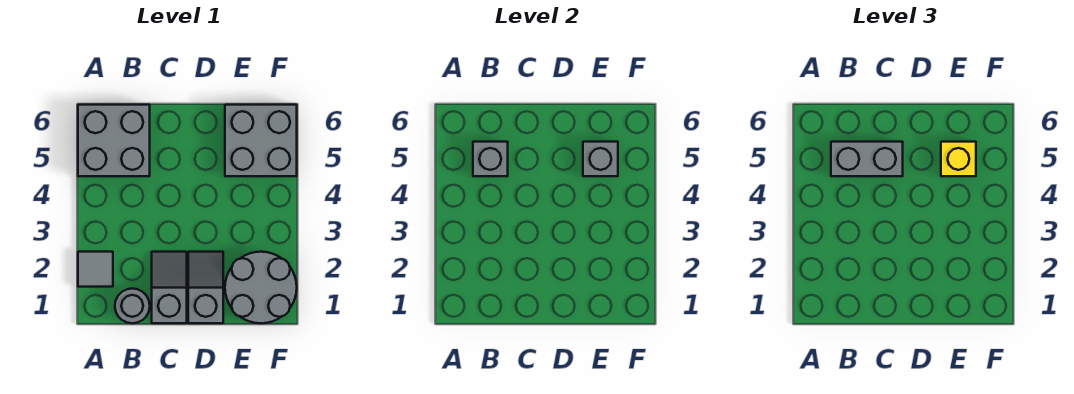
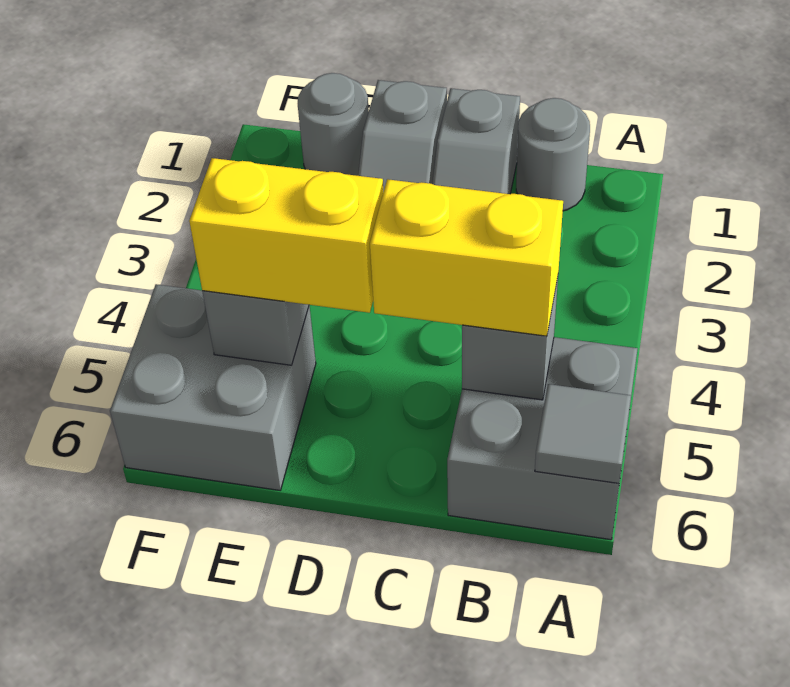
grey 1x1 tile [78,252,113,287] -> grey 1x1 tile moved to [535,384,631,483]
grey 1x2 brick [831,142,903,176] -> yellow 1x2 brick [370,179,563,336]
grey 2x2 round brick [225,252,297,323] -> grey 1x1 round brick [298,73,369,176]
yellow 1x1 brick [941,142,976,176] -> yellow 1x2 brick [189,158,383,313]

